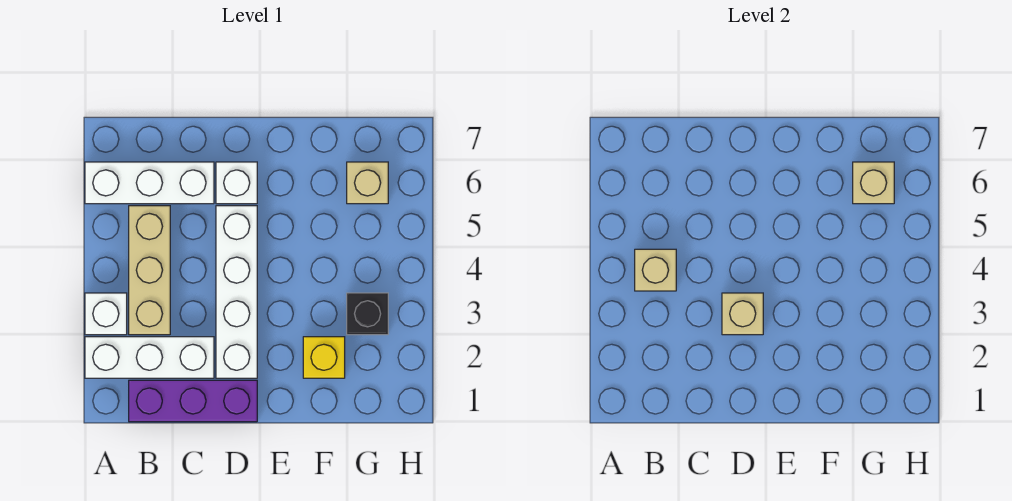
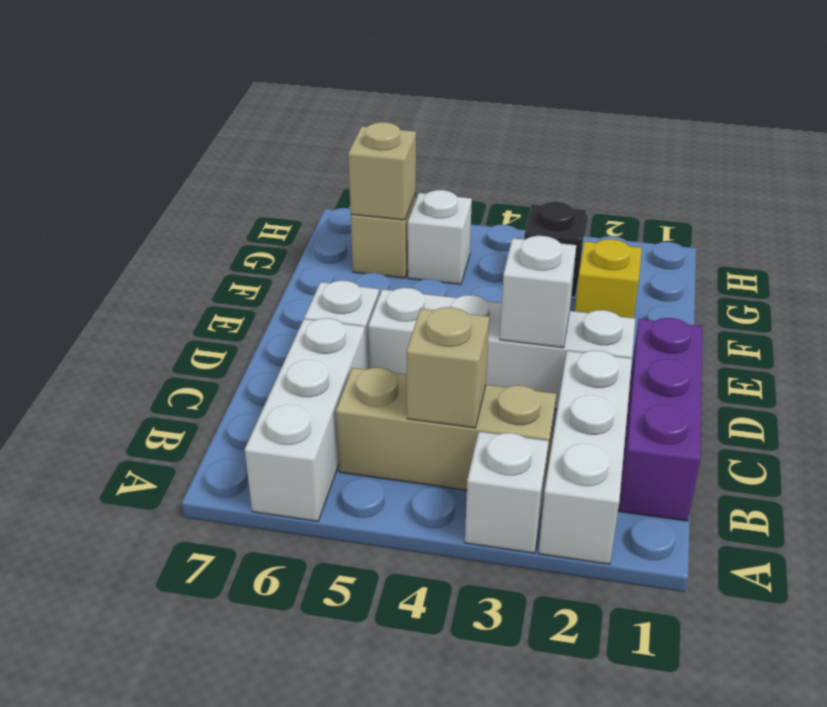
tan 1x1 brick [722,293,763,335] -> white 1x1 brick [500,236,576,348]
none -> white 1x1 brick [408,190,472,284]

